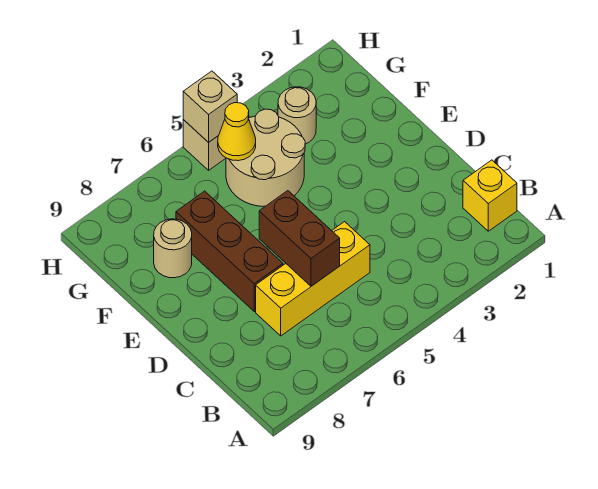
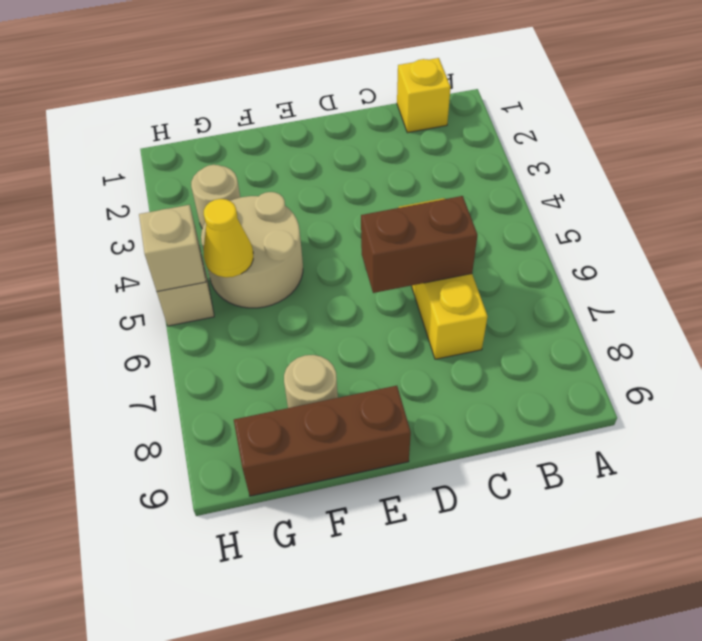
brown 1x3 brick [176,191,283,311] -> brown 1x3 brick moved to [234,386,411,496]

